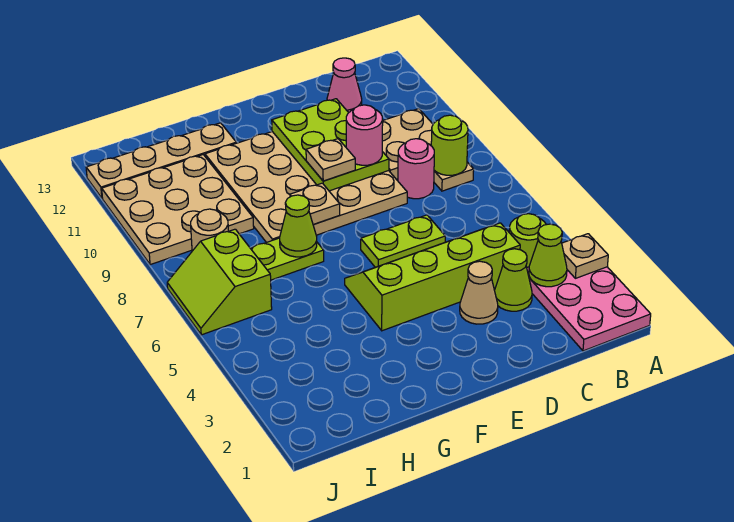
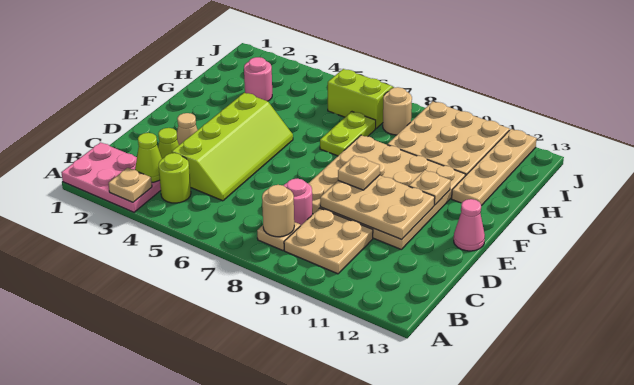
lime 1x1 round brick [431,115,468,175] -> tan 1x1 round brick [262,185,294,237]
pink 1x1 cone [327,58,362,113] -> pink 1x1 cone moved to [454,199,485,251]
lime 1x2 plate [361,215,445,267] -> none
lime 2x3 plate [272,99,389,191] -> tan 2x3 plate [320,175,435,239]
pink 1x1 round brick [346,105,383,165] -> pink 1x1 round brick moved to [244,57,272,101]
tan 1x1 plate [290,183,340,225] -> tan 1x1 plate moved to [409,170,451,205]
lime 1x1 cone [280,195,317,257] -> none

